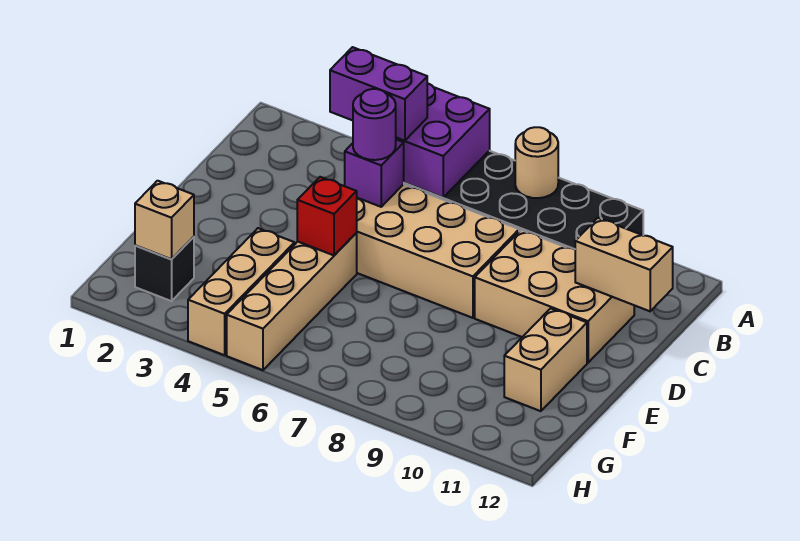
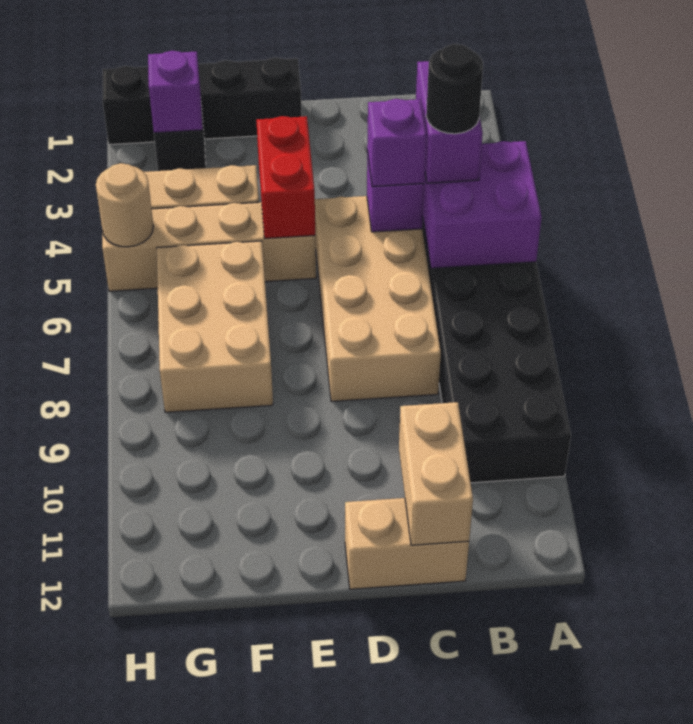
tan 1x1 round brick [515,127,558,198] -> tan 1x1 round brick moved to [96,163,153,247]
none -> black 1x1 round brick [426,44,483,134]
purple 1x1 round brick [353,89,396,160] -> purple 1x1 brick [367,99,427,187]
tan 2x3 brick [475,230,634,363] -> tan 2x3 brick moved to [157,241,273,412]
none -> black 1x4 brick [103,57,302,145]
red 1x1 brick [297,177,357,255] -> red 1x2 brick [256,116,315,239]
tan 1x2 brick [504,308,587,411] -> tan 1x2 brick moved to [345,498,469,589]
tan 1x1 brick [135,181,194,259] -> purple 1x1 brick [148,51,202,133]

